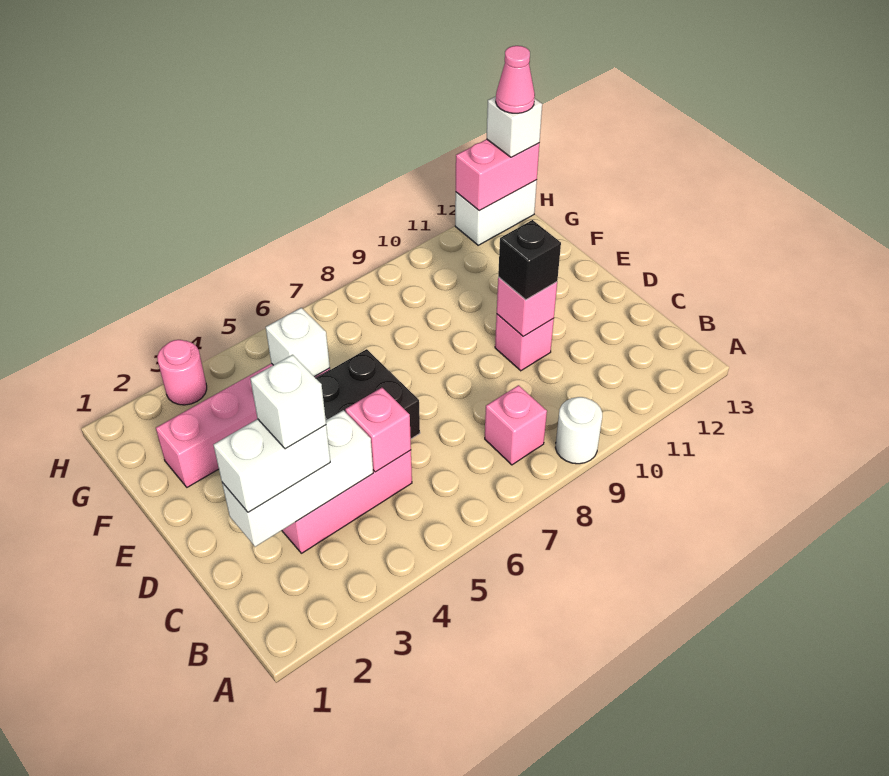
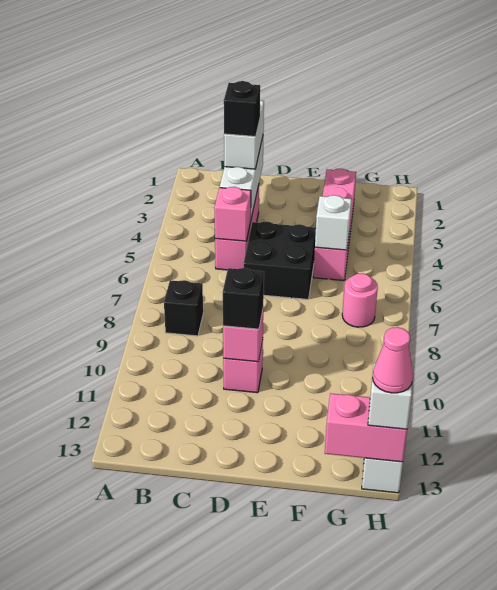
white 1x1 round brick [555,397,602,464] -> none
pink 1x1 brick [485,385,547,465] -> black 1x1 brick [164,280,203,336]
white 1x1 brick [250,355,326,449] -> black 1x1 brick [224,81,260,137]
pink 1x1 round brick [157,340,207,405] -> pink 1x1 round brick moved to [342,273,378,327]
pink 1x2 brick [456,139,539,211] -> pink 1x2 brick turned to [325,393,407,462]

